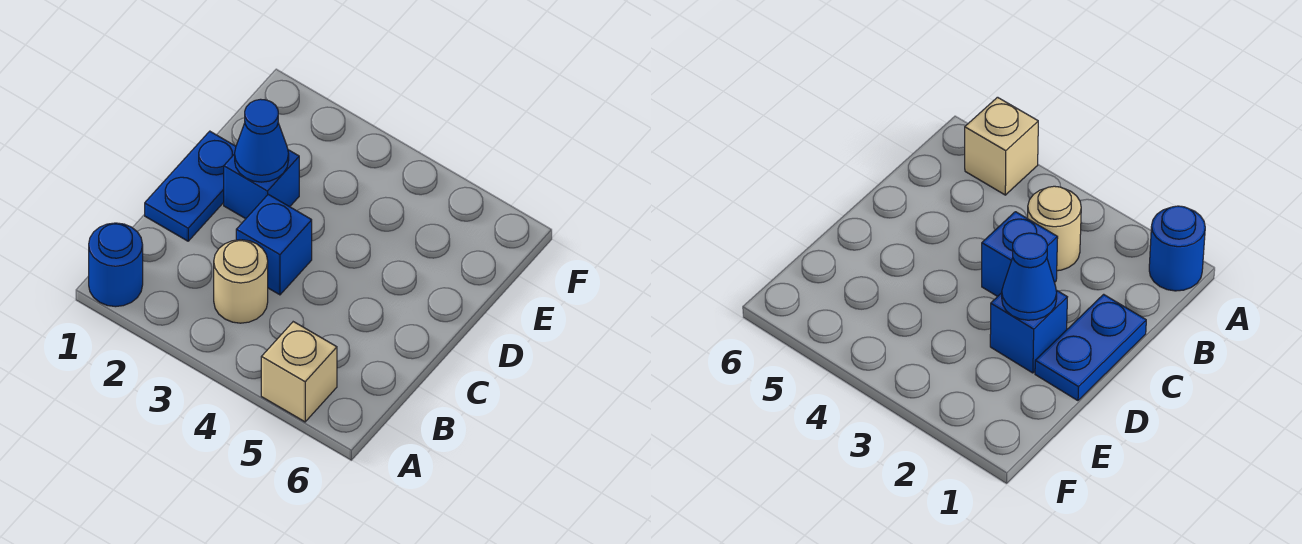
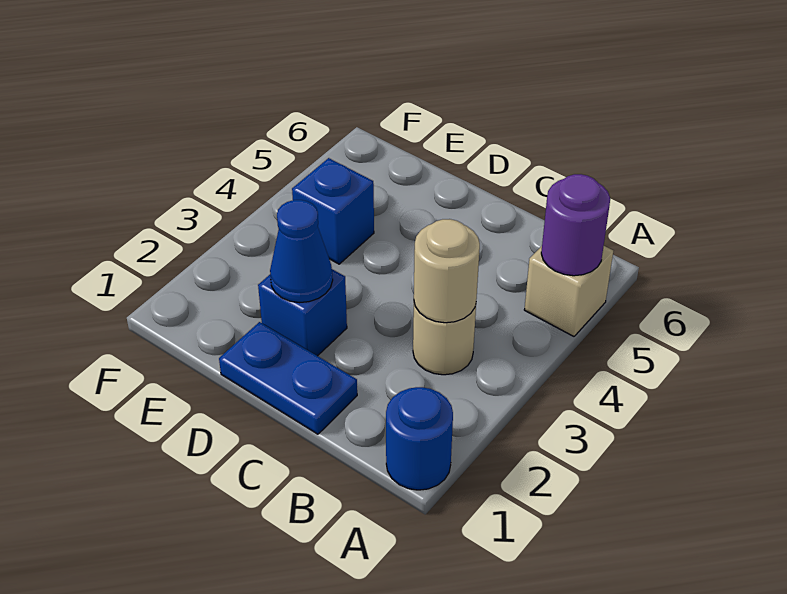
none -> purple 1x1 round brick [541,174,610,276]
none -> tan 1x1 round brick [414,219,480,323]
blue 1x1 brick [236,194,312,295] -> blue 1x1 brick moved to [292,158,374,264]

